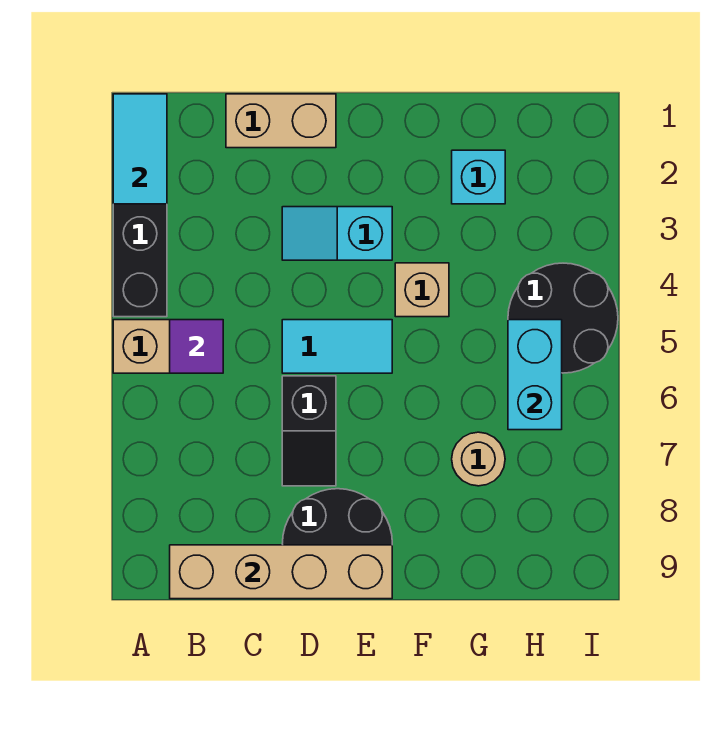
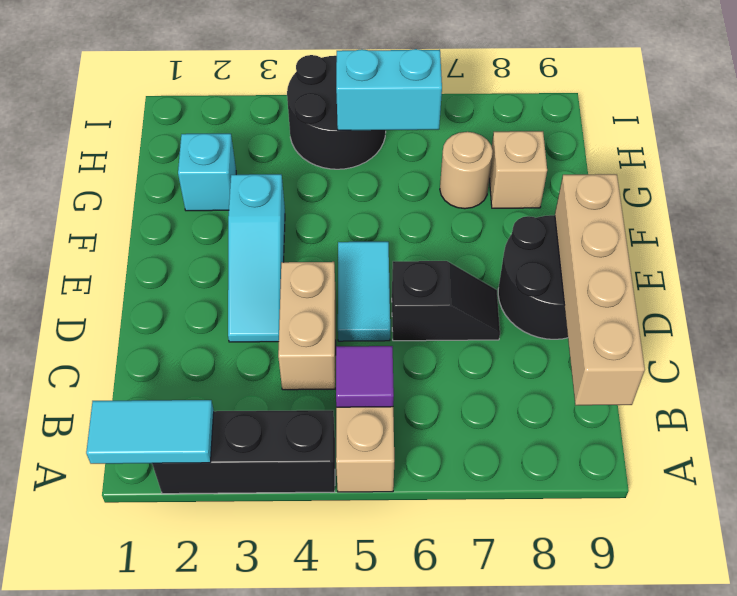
tan 1x2 brick [226,94,336,148] -> tan 1x2 brick moved to [278,262,336,390]
cyan 1x2 slope [282,207,392,260] -> cyan 1x3 slope [228,174,285,342]
tan 1x1 brick [395,263,449,317] -> tan 1x1 brick moved to [489,131,547,208]

